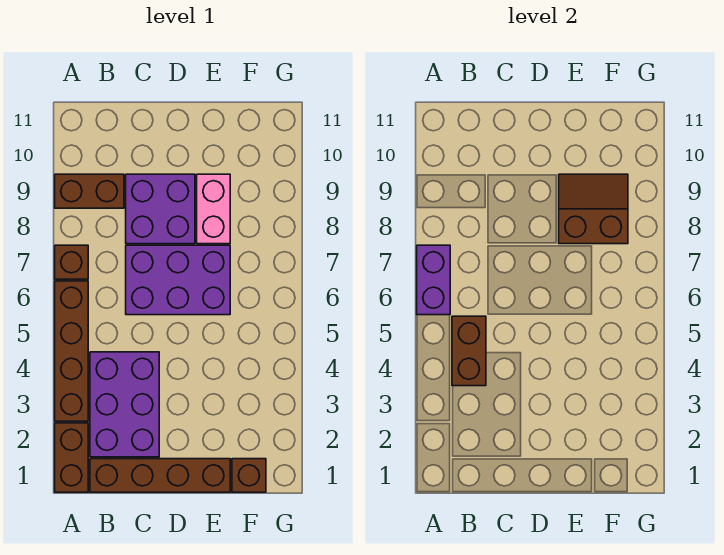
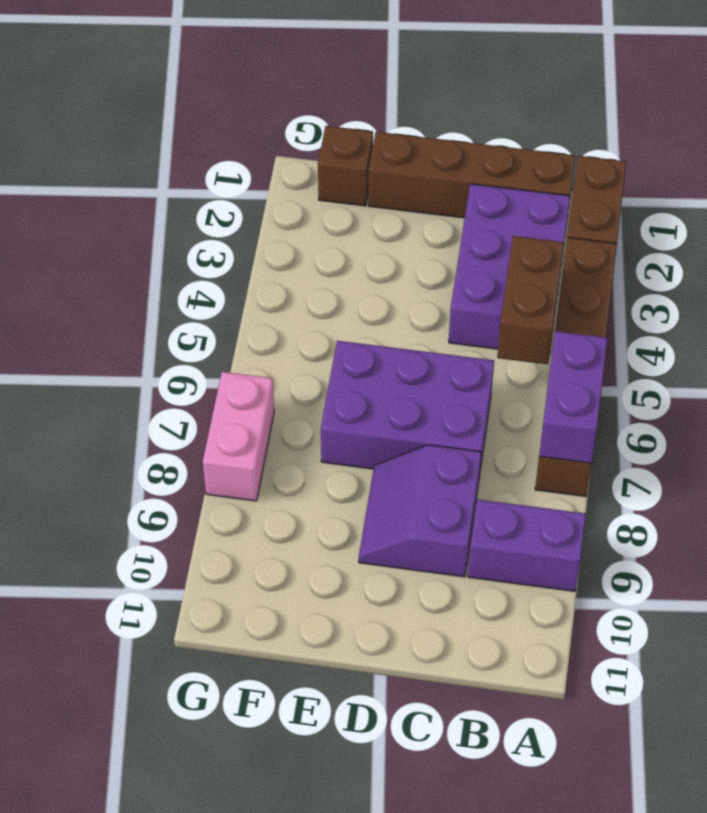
brown 1x2 brick [55,174,124,208] -> purple 1x2 brick [468,499,586,591]
purple 2x2 brick [126,174,195,244] -> purple 2x2 slope [359,445,481,577]
pink 1x2 brick [197,174,230,244] -> pink 1x2 brick moved to [203,372,274,501]
brown 2x2 slope [559,174,628,244] -> none

